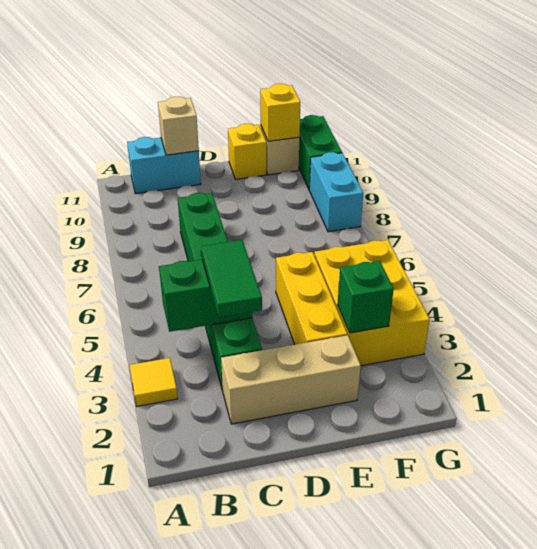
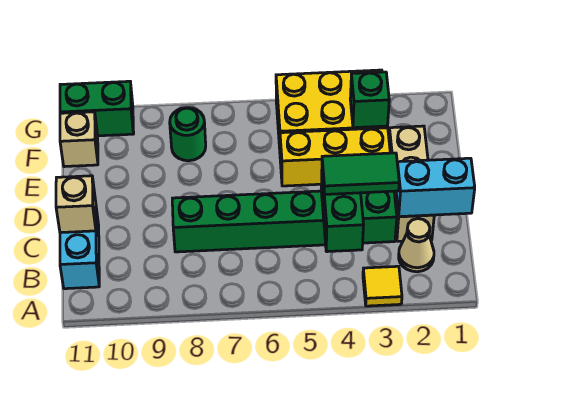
none -> tan 1x1 cone [399,219,434,272]
yellow 1x1 brick [228,124,266,179] -> none
none -> green 1x1 round brick [170,108,206,161]
yellow 1x1 brick [260,84,300,141] -> none
cyan 1x2 brick [309,152,363,232] -> cyan 1x2 brick moved to [396,158,475,217]

